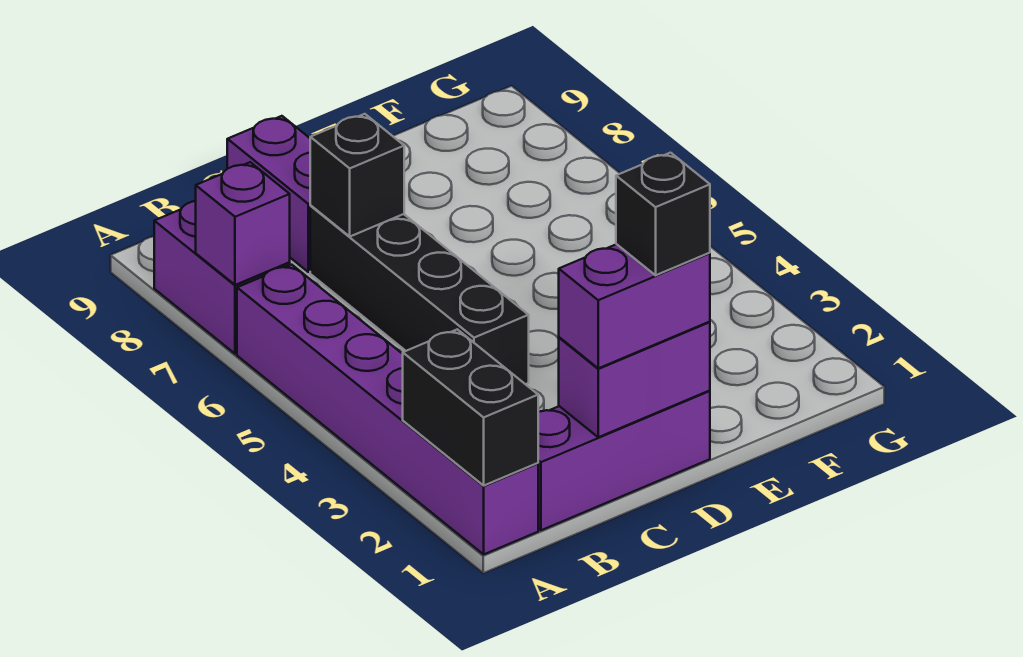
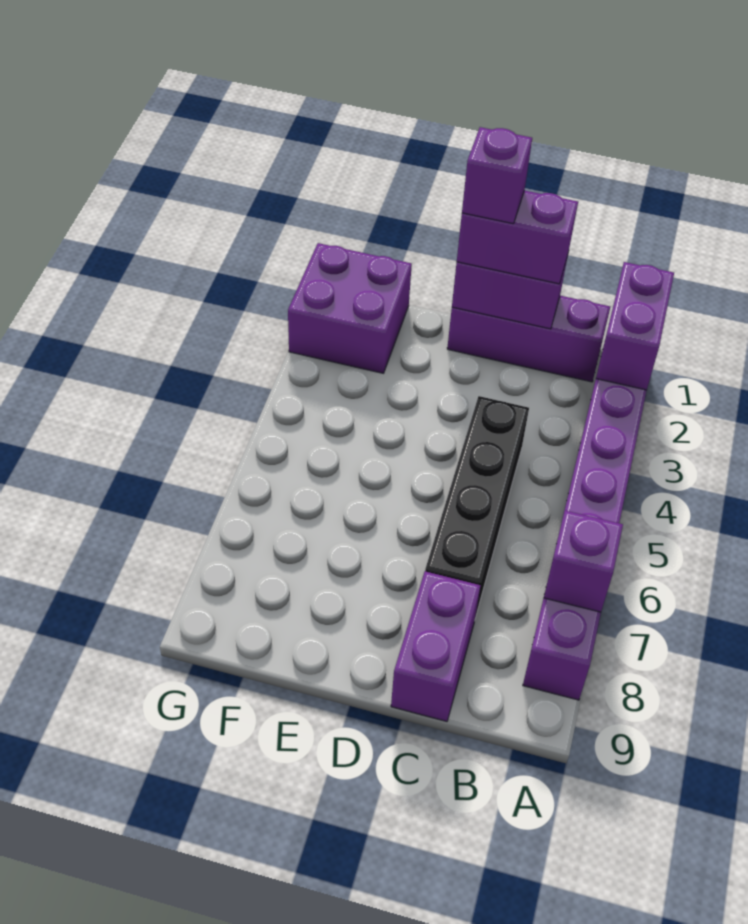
black 1x2 brick [403,329,538,485] -> purple 1x2 brick [596,262,674,390]
black 1x1 brick [310,114,404,236] -> none
black 1x1 brick [616,153,710,275] -> purple 1x1 brick [462,127,532,224]
none -> purple 2x2 brick [288,243,412,373]

